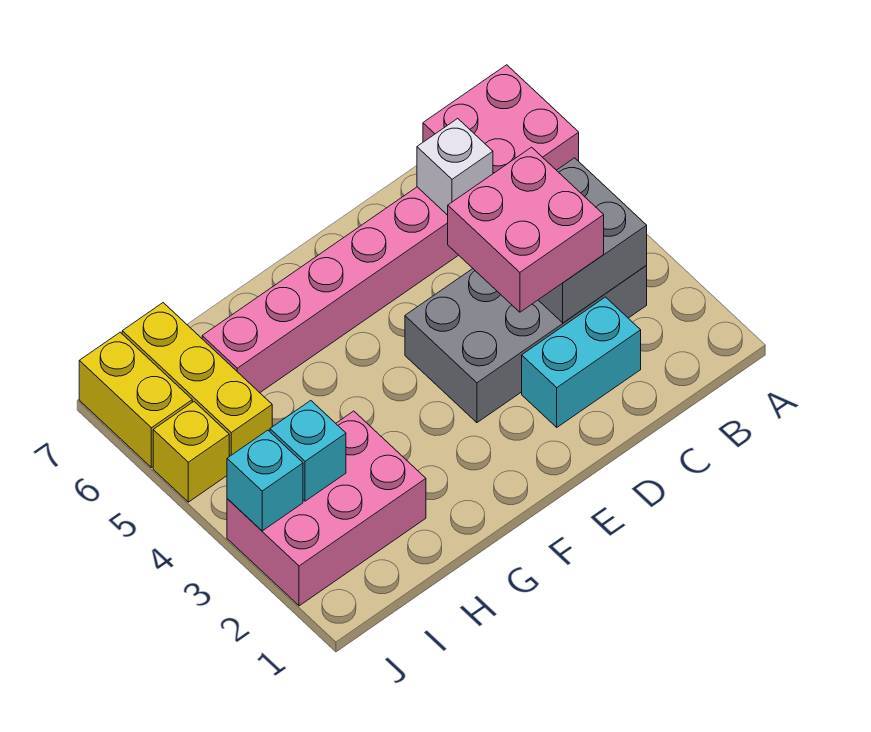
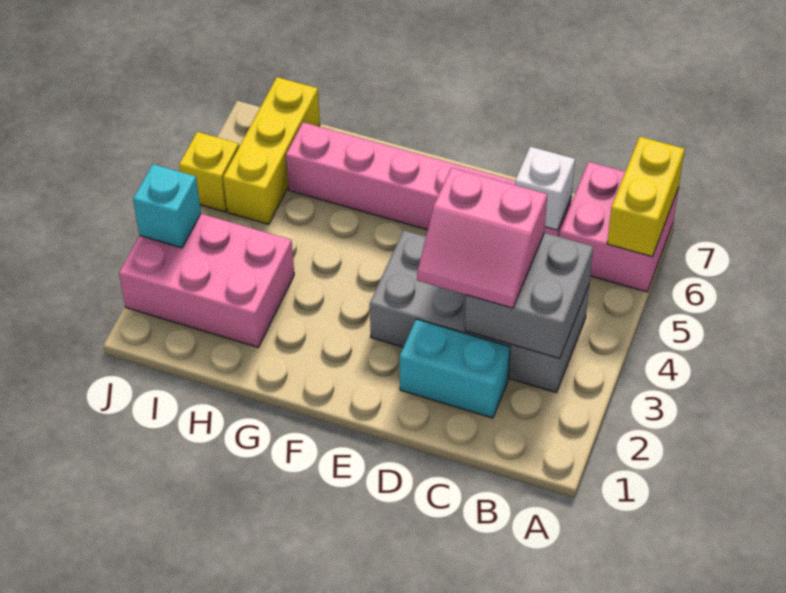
pink 2x2 brick [448,147,604,312] -> pink 2x2 slope [417,168,547,308]
cyan 1x1 brick [270,401,346,501] -> none
yellow 1x2 brick [79,332,192,468] -> yellow 1x2 brick moved to [607,137,685,257]

